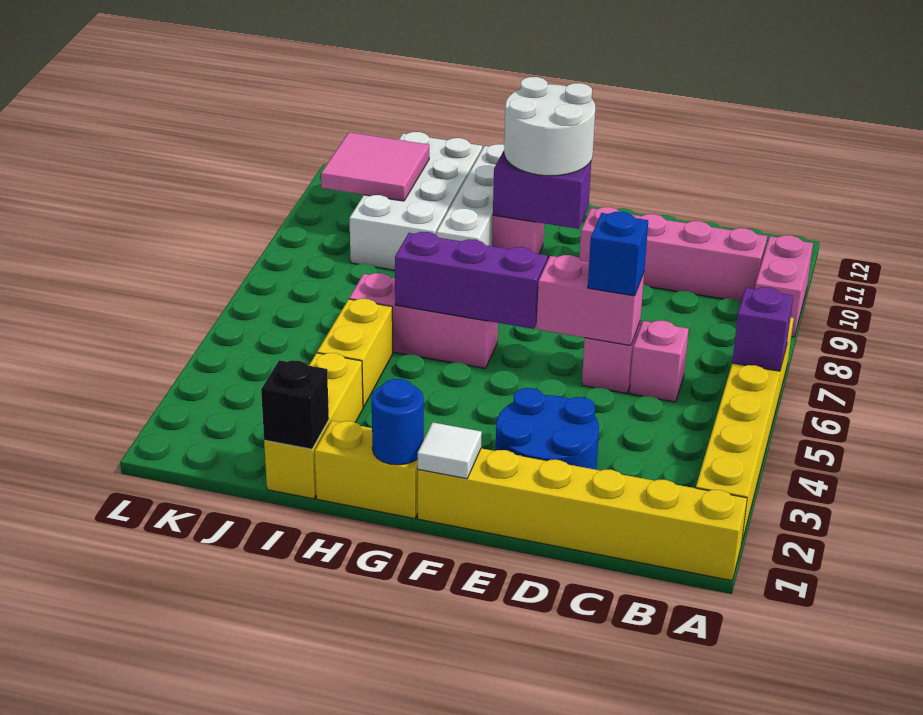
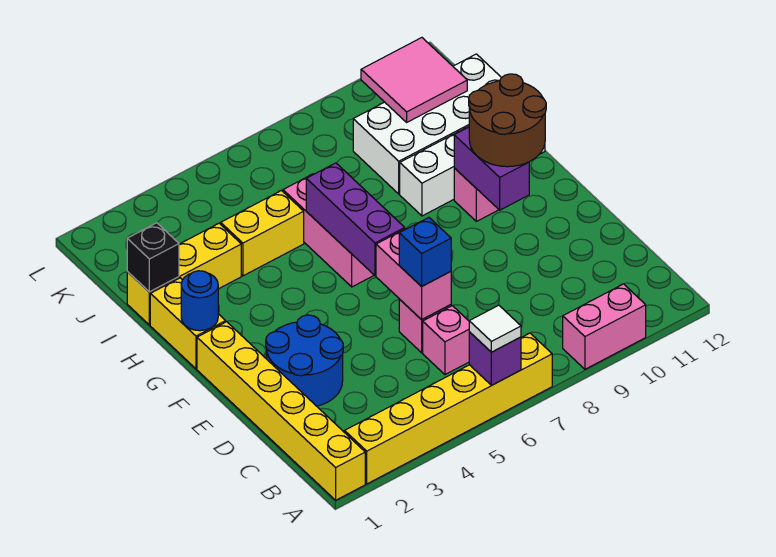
pink 1x4 brick [579,207,767,302] -> none
white 1x1 tile [418,422,482,479] -> white 1x1 tile moved to [469,305,521,352]
white 2x2 round brick [504,77,595,176] -> brown 2x2 round brick [469,74,546,167]

